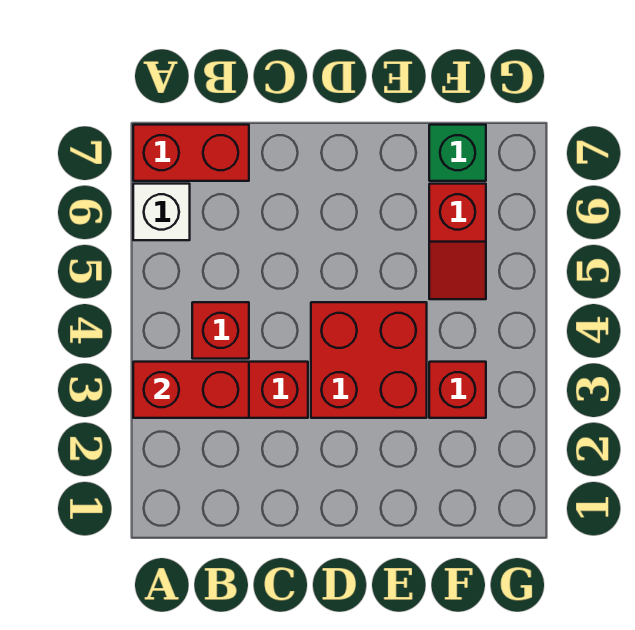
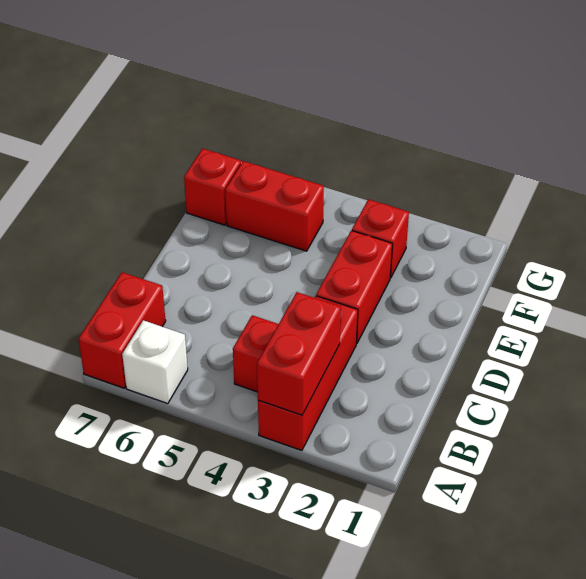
red 2x2 brick [311,302,427,418] -> red 1x2 brick [316,230,392,344]
red 1x2 slope [429,184,486,299] -> red 1x2 brick [225,161,324,251]
green 1x1 brick [429,125,486,181] -> red 1x1 brick [184,149,241,225]

